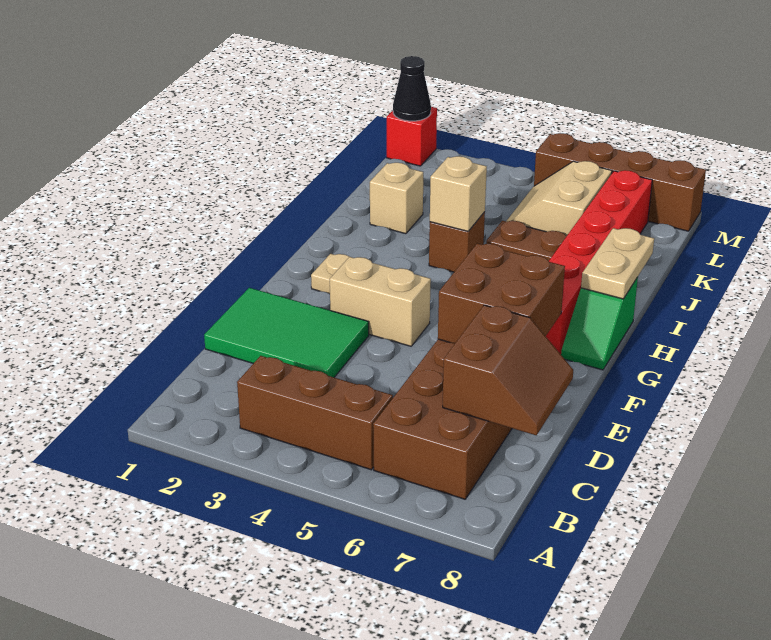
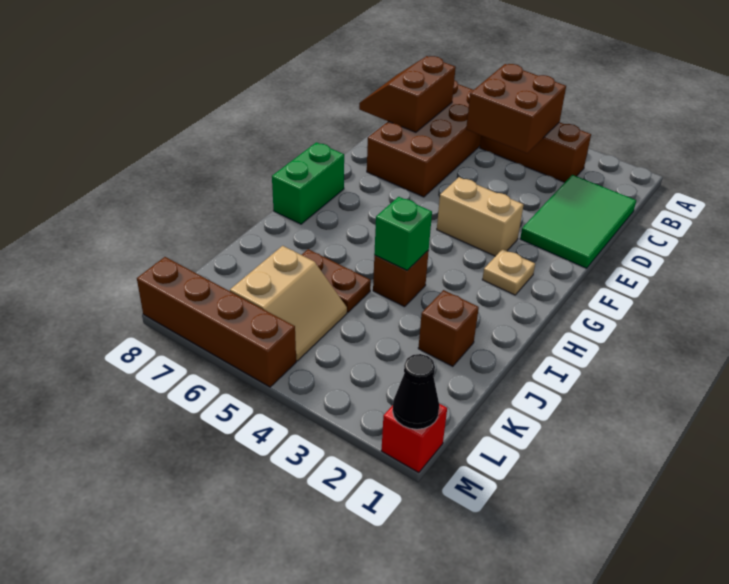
green 2x3 tile [204,288,369,377] -> green 2x3 tile turned to [520,175,636,268]
brown 2x2 brick [438,243,565,343] -> brown 2x2 brick moved to [466,64,566,153]
red 1x6 brick [546,170,652,354] -> none
green 1x2 slope [561,277,638,370] -> green 1x2 brick [272,142,344,224]
tan 1x2 plate [581,228,654,299] -> none
tan 1x1 brick [430,156,487,231] -> green 1x1 brick [374,197,432,270]
tan 1x1 brick [370,163,423,234] -> brown 1x1 brick [418,290,479,366]

